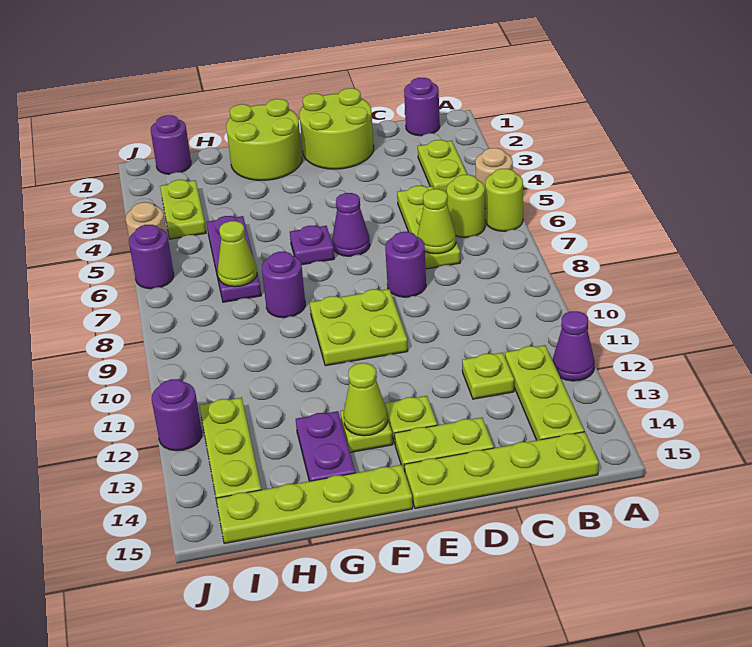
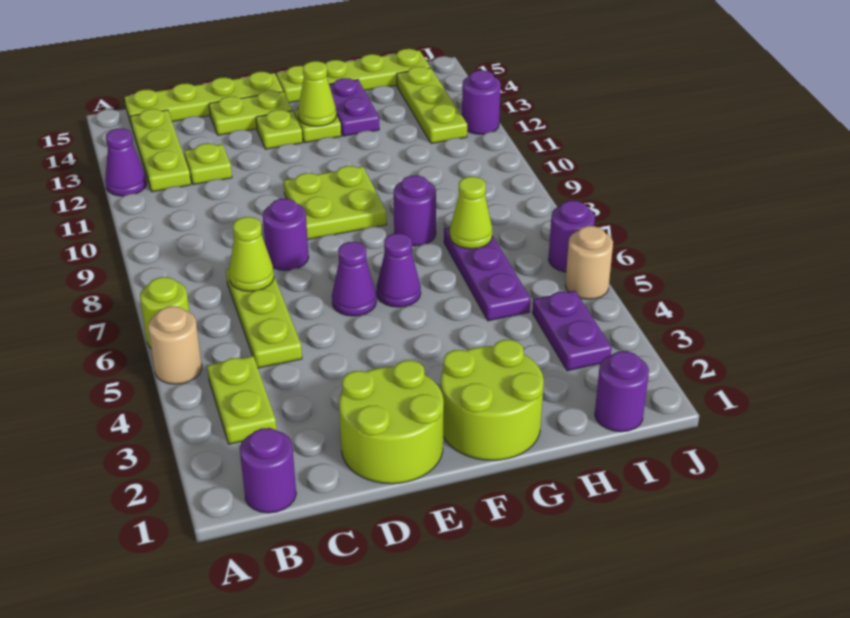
lime 1x1 round brick [447,175,485,238] -> none
purple 1x1 plate [290,226,334,265] -> purple 1x1 cone [377,233,421,307]
lime 1x2 plate [160,180,206,239] -> purple 1x2 plate [533,291,612,371]

